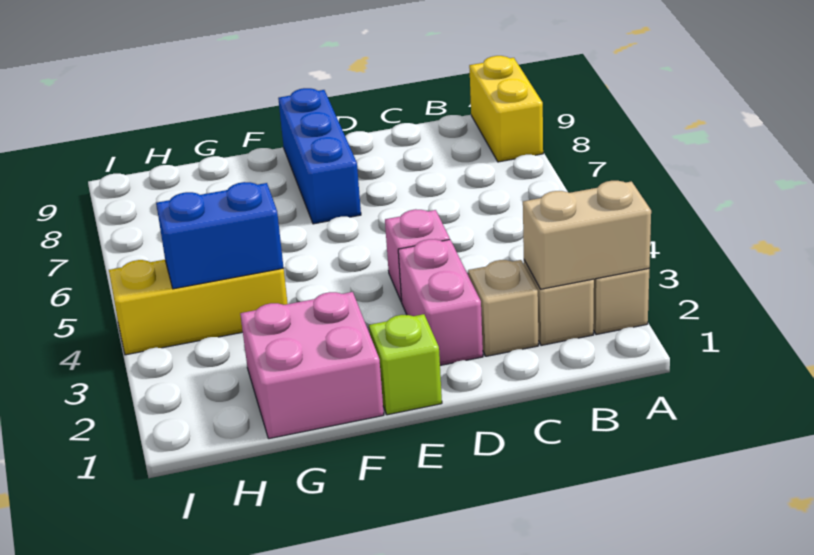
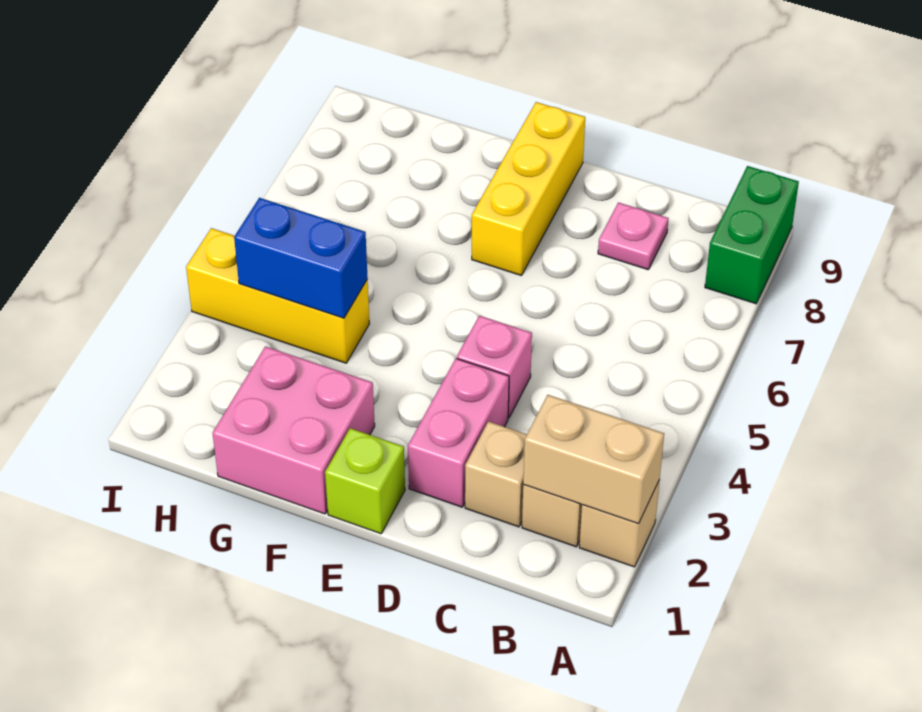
yellow 1x2 brick [469,56,543,162] -> green 1x2 brick [705,166,799,304]
none -> pink 1x1 plate [598,202,669,270]
blue 1x3 brick [278,88,361,224] -> yellow 1x3 brick [472,102,585,276]

